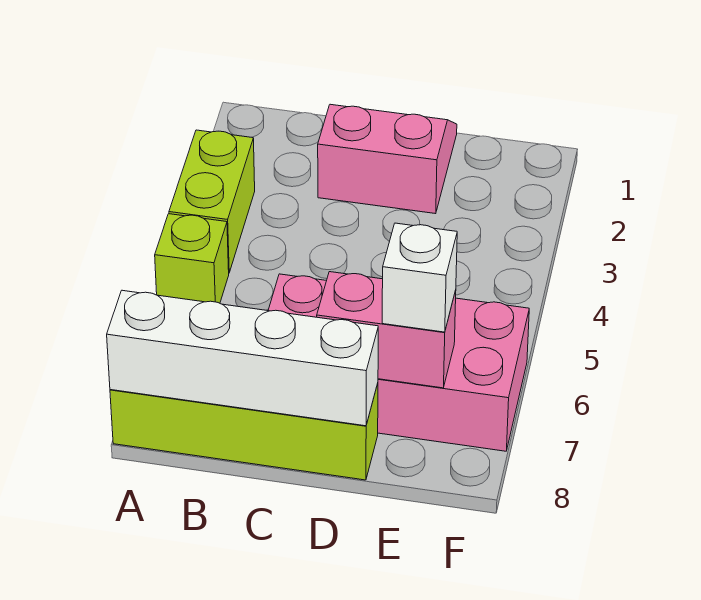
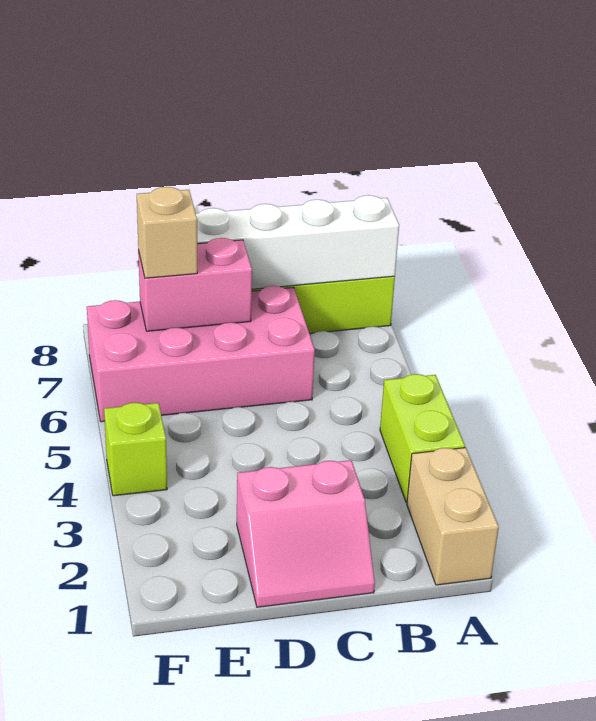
none -> tan 1x2 brick [407,448,499,585]
lime 1x1 brick [155,214,229,303] -> lime 1x1 brick moved to [104,403,167,496]
white 1x1 brick [382,223,457,332] -> tan 1x1 brick [137,187,197,278]

